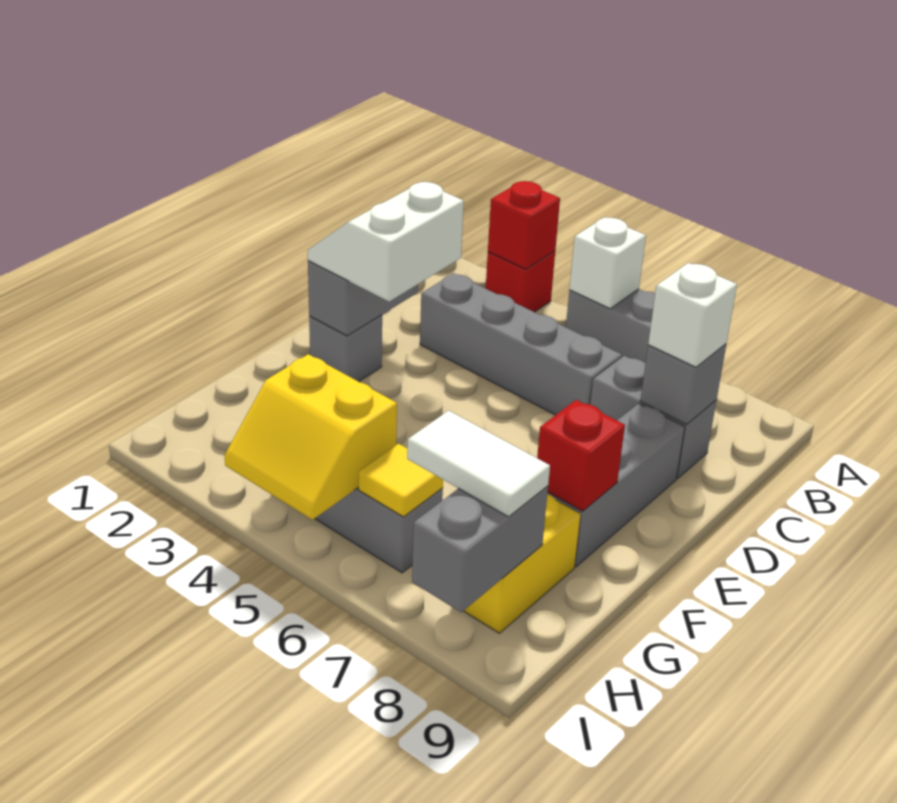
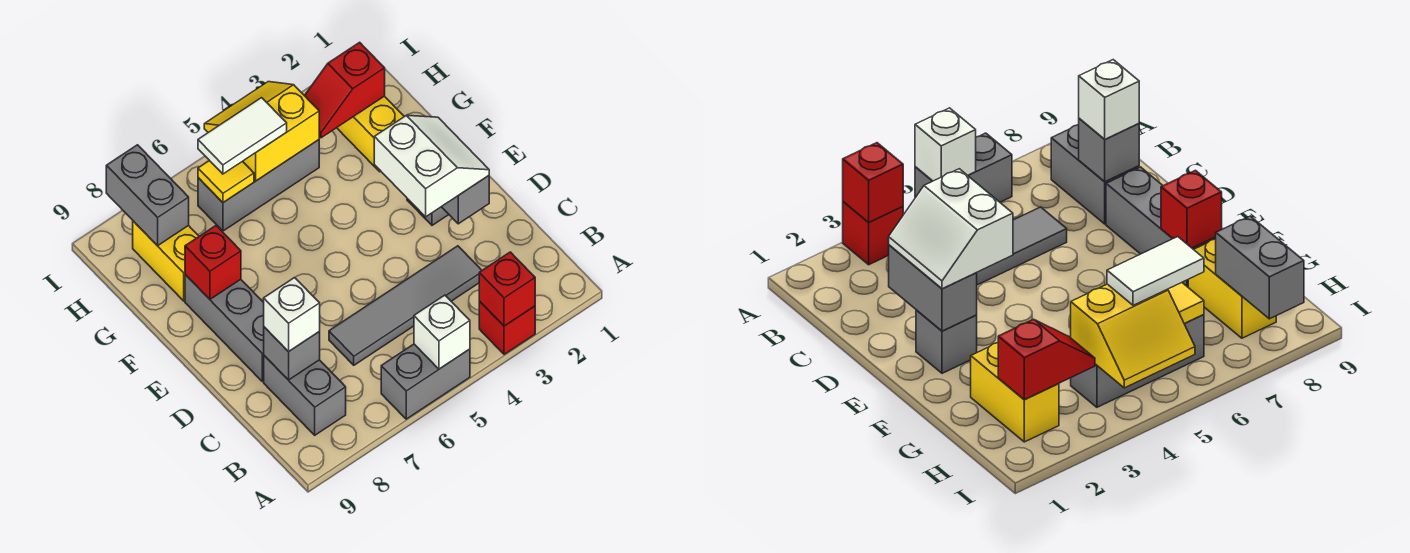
grey 1x4 brick [420,273,622,415] -> grey 1x4 tile [329,246,482,365]
grey 1x2 brick [590,356,716,478] -> grey 1x2 brick turned to [264,356,346,435]
none -> yellow 1x2 brick [337,96,404,172]
none -> red 1x2 slope [304,42,385,138]
white 1x2 tile [407,410,550,517] -> white 1x2 tile moved to [198,98,287,174]

